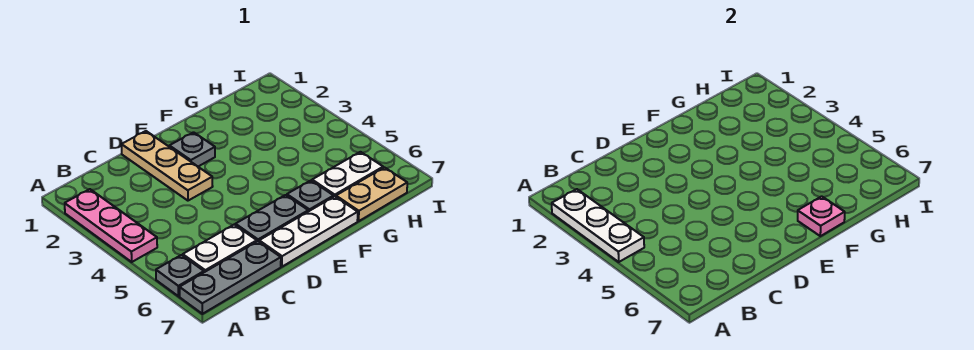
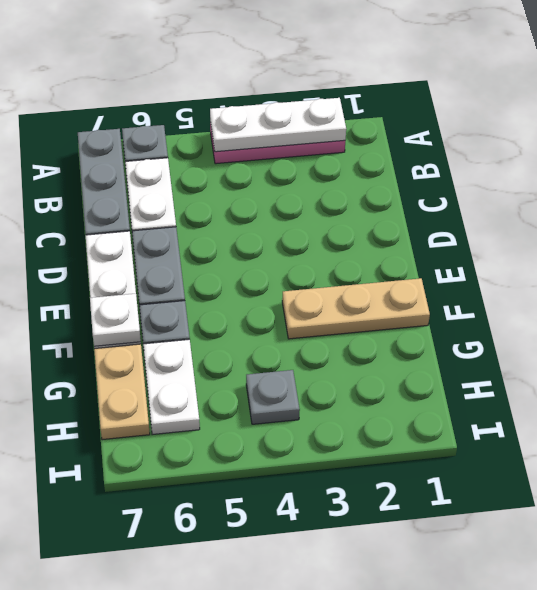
tan 1x3 plate [122,131,213,201] -> tan 1x3 plate moved to [282,278,430,339]
grey 1x1 plate [169,132,215,166] -> grey 1x1 plate moved to [246,370,300,424]
pink 1x1 plate [798,196,845,236] -> white 1x1 plate [90,294,141,346]

